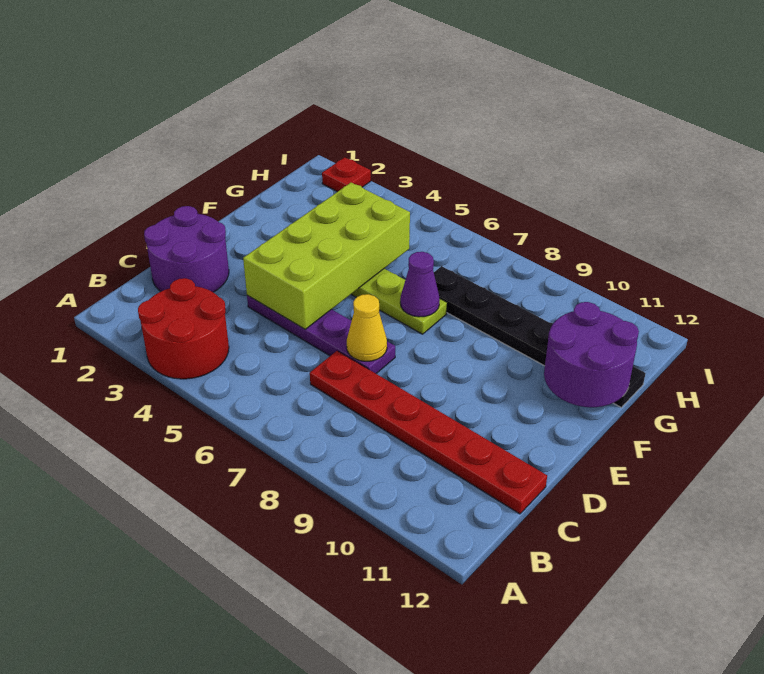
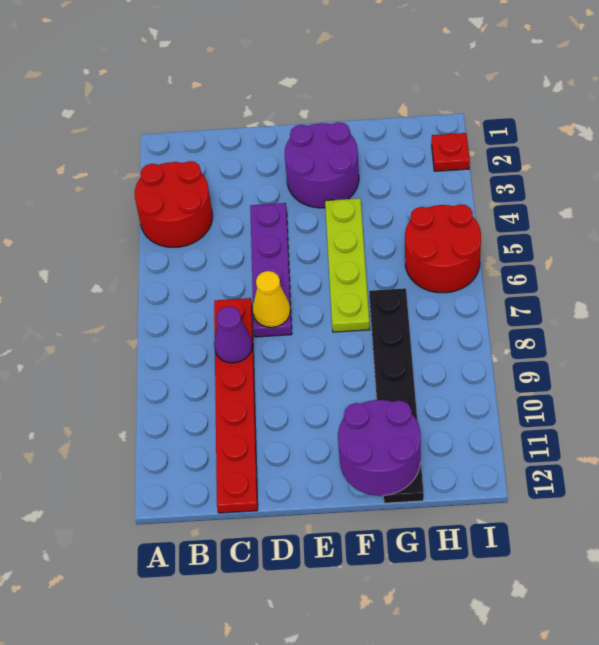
purple 2x2 round brick [144,206,229,292] -> purple 2x2 round brick moved to [285,122,359,208]
lime 2x4 brick [243,183,410,329] -> none
purple 1x1 cone [400,252,440,317] -> purple 1x1 cone moved to [214,306,252,363]
none -> red 2x2 round brick [405,204,481,293]

